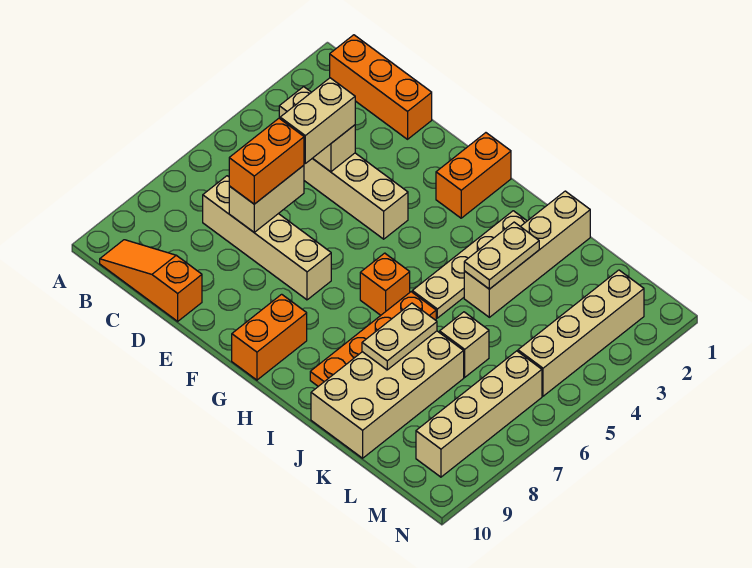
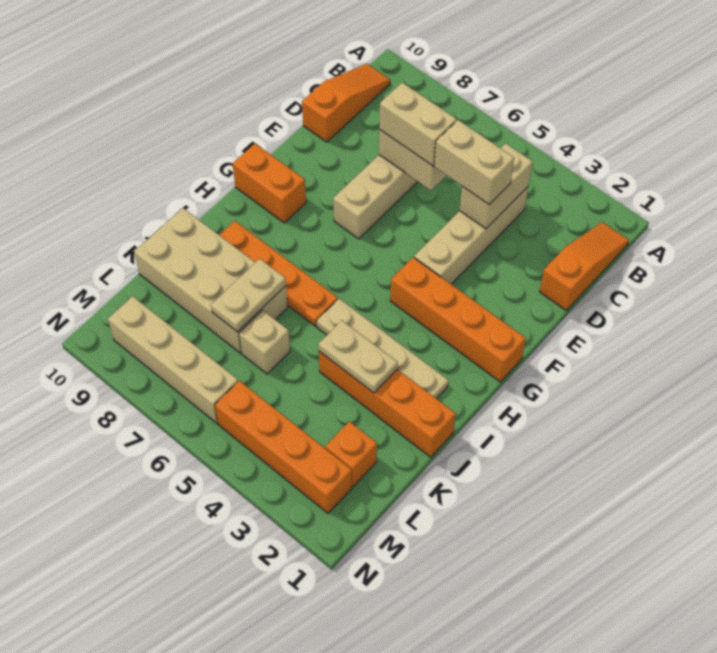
orange 1x3 brick [330,35,432,139] -> orange 1x3 slope [540,222,629,310]
orange 1x2 brick [229,118,304,204] -> tan 1x2 brick [379,83,457,166]
orange 1x2 brick [436,133,511,218] -> orange 1x4 brick [390,257,526,382]
orange 1x1 brick [360,253,410,315] -> orange 1x1 brick moved to [325,422,377,487]
tan 1x4 brick [464,191,590,317] -> orange 1x4 brick [319,351,456,457]
tan 1x2 plate [362,303,437,370] -> tan 1x2 plate turned to [211,259,286,332]
tan 1x4 brick [518,270,644,396] -> orange 1x4 brick [215,381,352,513]

